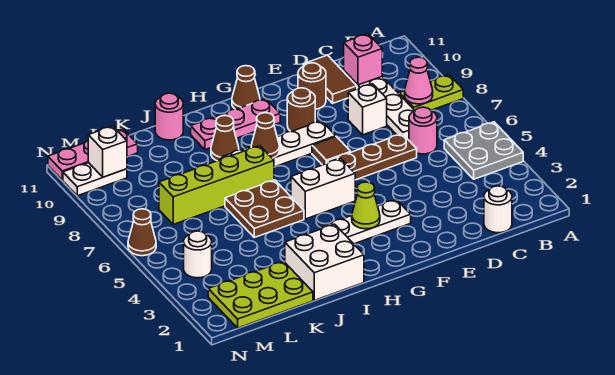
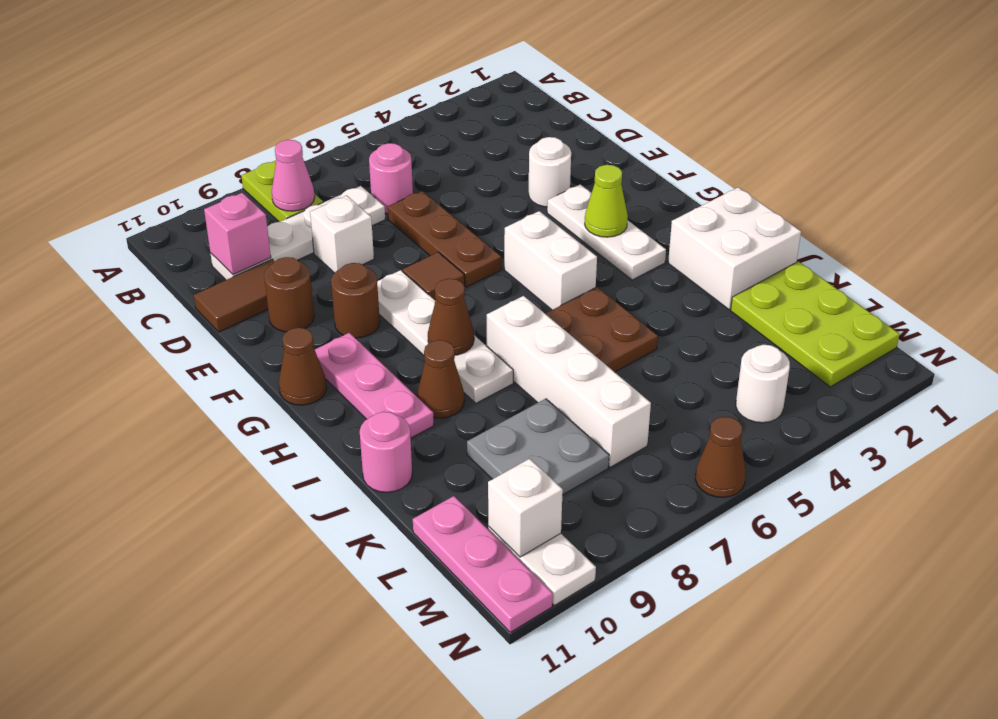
grey 2x2 plate [444,122,523,179] -> grey 2x2 plate moved to [467,399,609,495]
white 1x1 round brick [484,186,512,233] -> white 1x1 round brick moved to [529,137,571,207]
lime 1x4 brick [159,146,274,224] -> white 1x4 brick [487,296,651,467]

